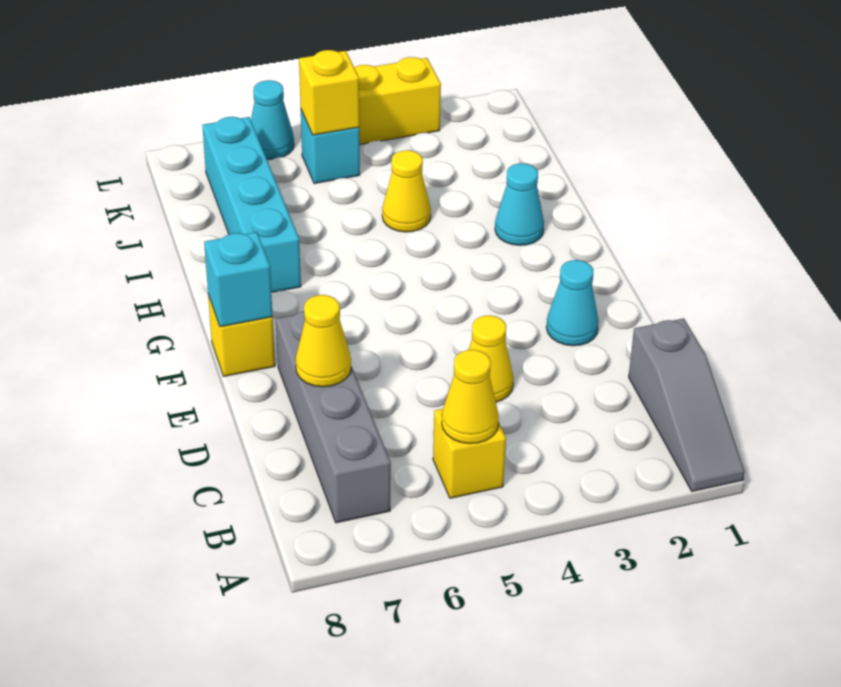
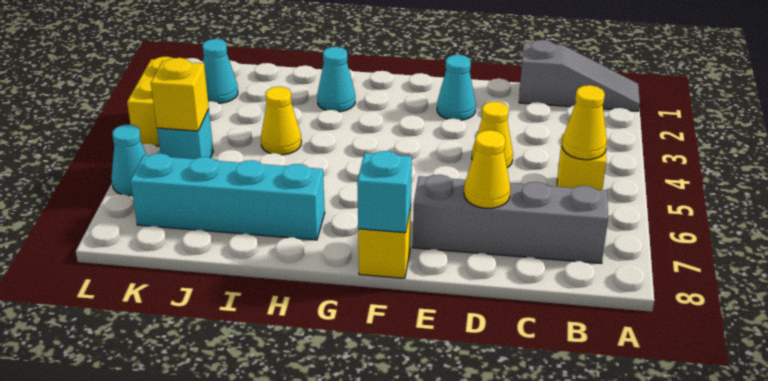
none -> cyan 1x1 cone [203,39,238,103]

